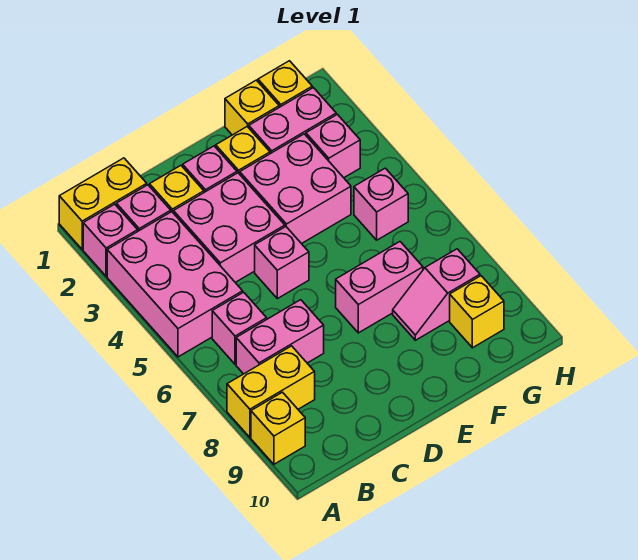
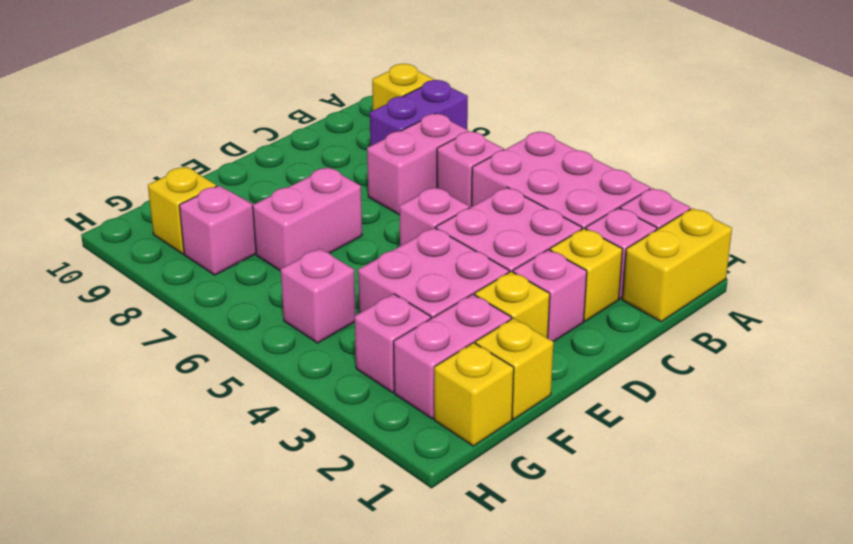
yellow 1x2 brick [227,346,315,437] -> purple 1x2 brick [370,80,468,146]

